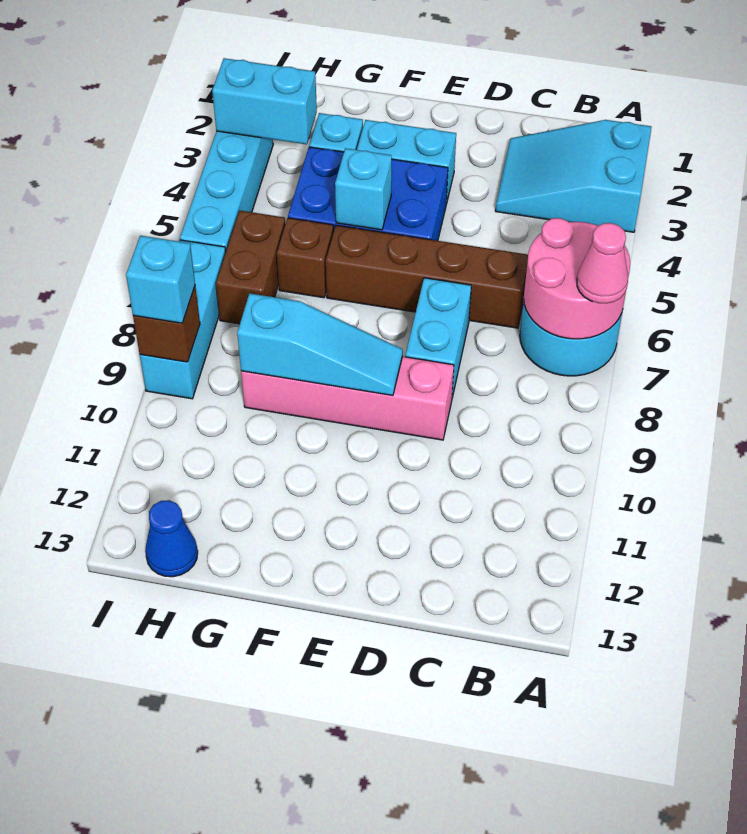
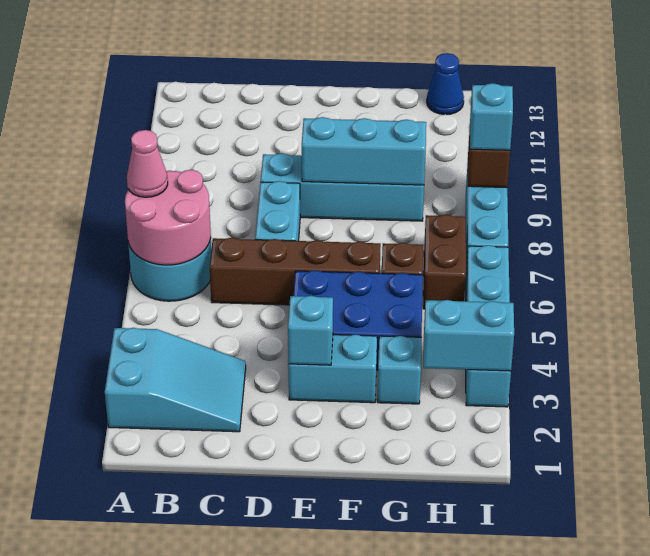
pink 1x4 brick [241,357,454,440] -> cyan 1x4 brick [261,153,424,221]
cyan 1x3 slope [237,293,403,395] -> cyan 1x3 brick [302,117,426,185]
cyan 1x1 brick [335,148,392,230] -> cyan 1x1 brick moved to [288,296,333,365]

